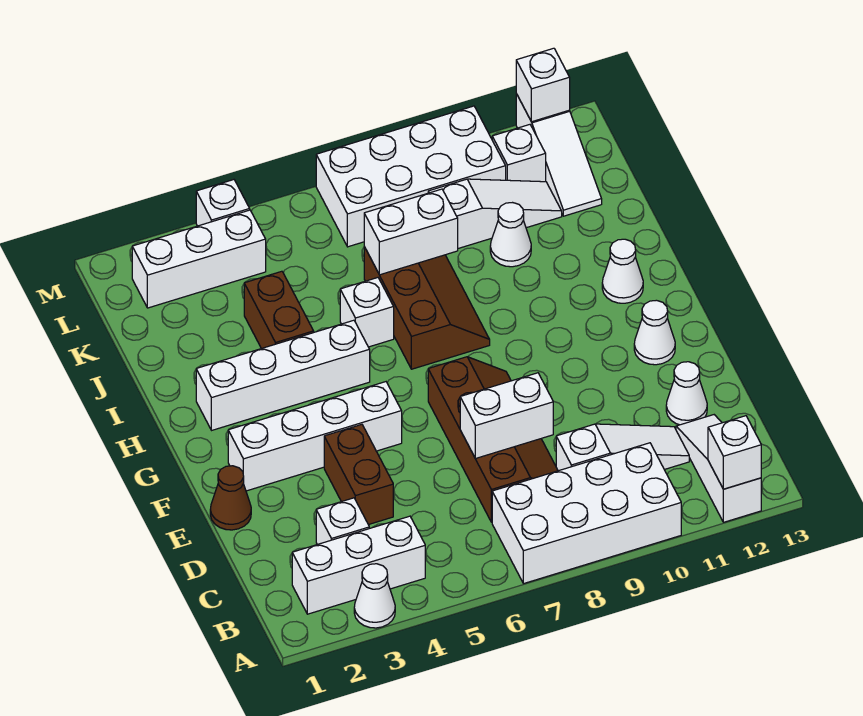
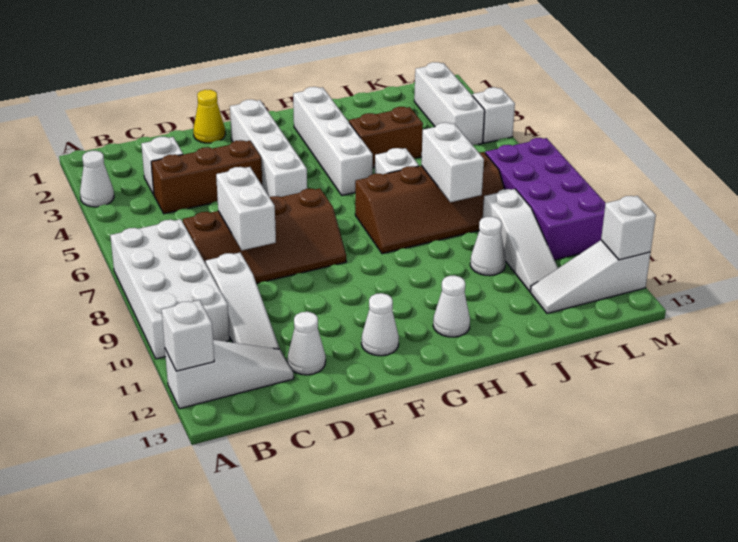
white 1x3 brick [292,516,425,614] -> none
brown 1x2 brick [324,425,393,525] -> brown 1x3 brick [151,140,262,214]
brown 1x1 cone [210,466,251,530] -> yellow 1x1 cone [193,90,225,143]
brown 2x3 slope [364,247,490,369] -> brown 2x4 slope [355,152,504,254]
white 2x4 brick [316,106,506,247] -> purple 2x4 brick [485,138,605,260]
white 1x1 brick [492,125,546,182] -> none

